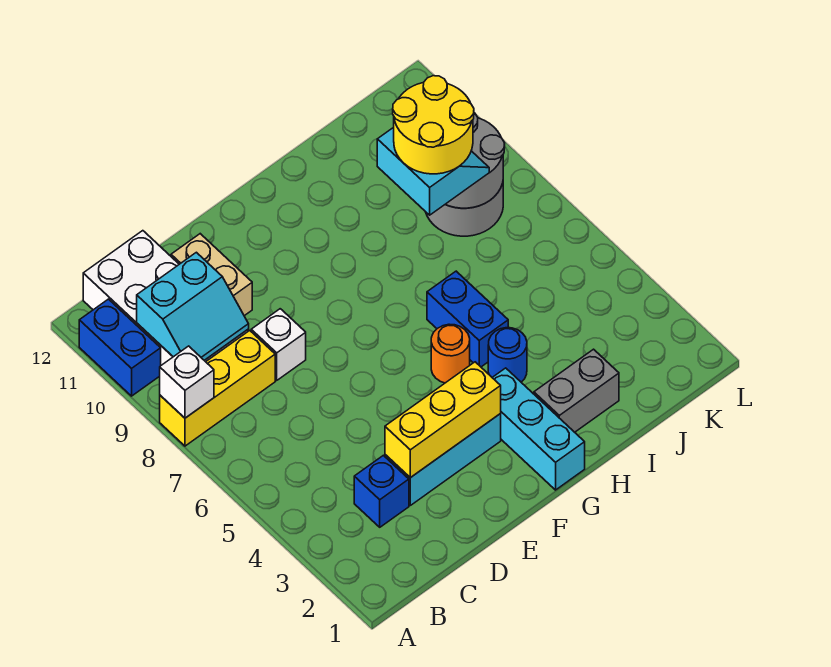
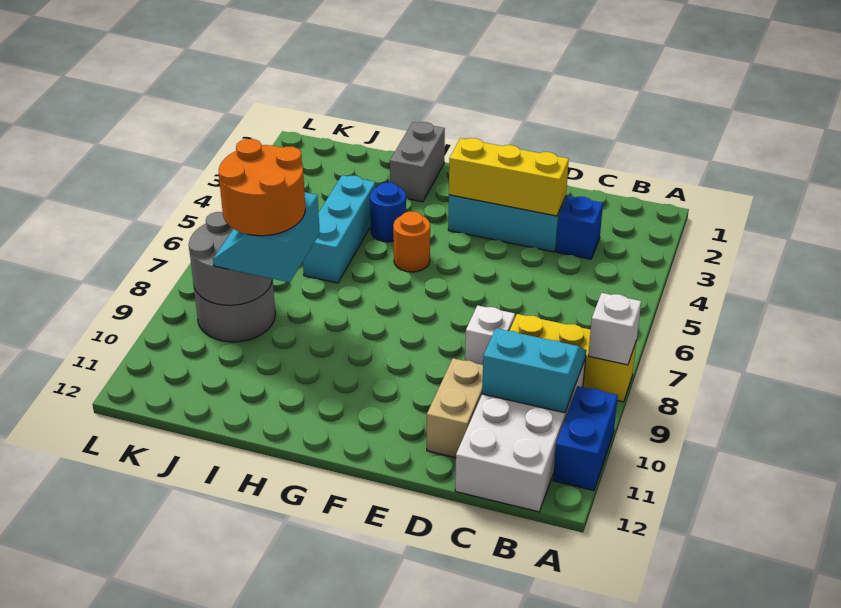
cyan 1x3 brick [492,368,585,490] -> cyan 1x3 brick moved to [303,175,375,283]
grey 1x2 brick [534,349,619,432] -> grey 1x2 brick turned to [390,122,445,202]
blue 1x2 brick [427,271,508,367] -> none
yellow 2x2 round brick [393,76,474,174] -> orange 2x2 round brick [219,139,305,236]

